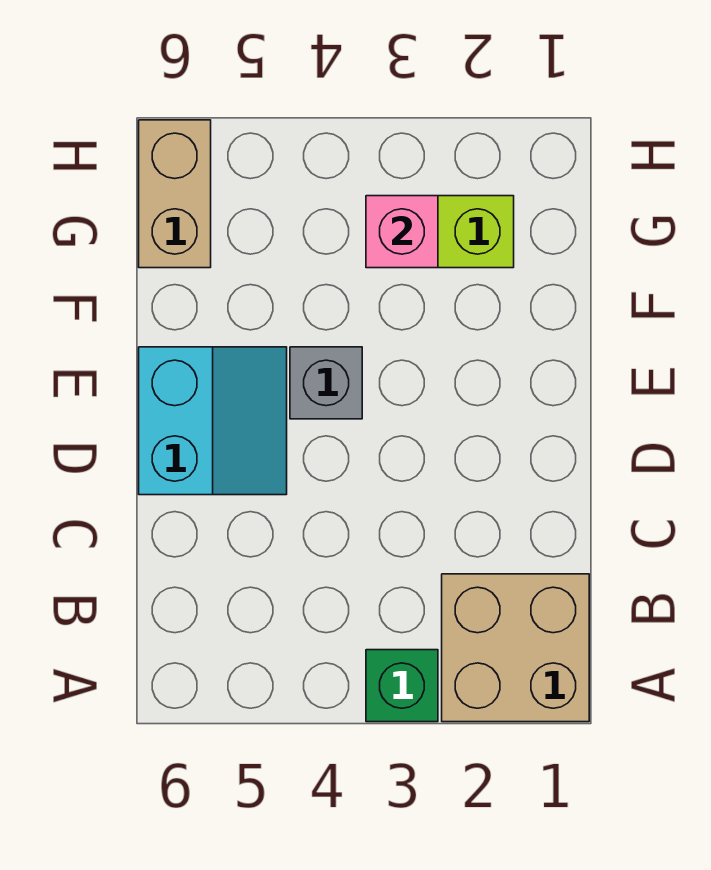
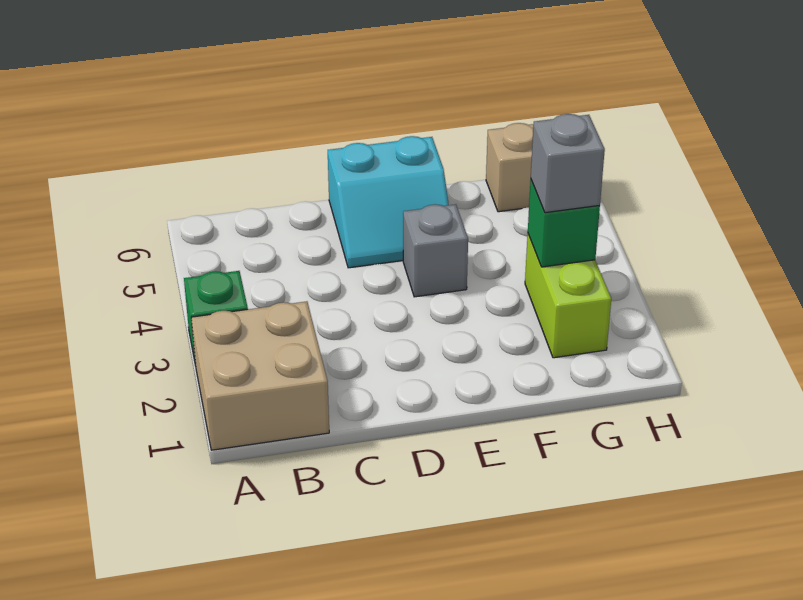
pink 1x1 brick [366,196,438,268] -> green 1x1 brick [528,180,600,267]
none -> grey 1x1 brick [531,114,605,213]

